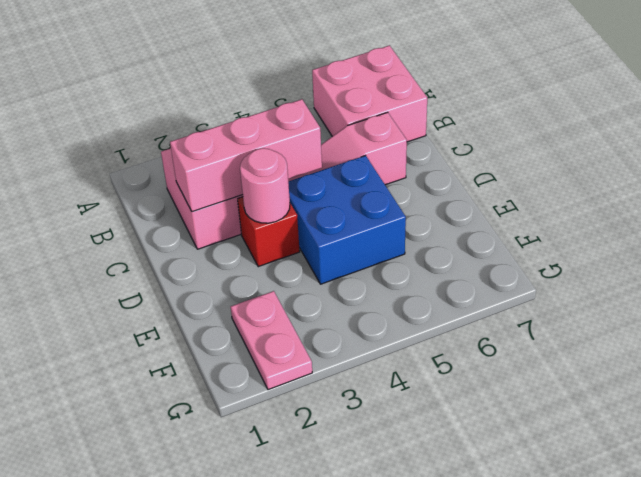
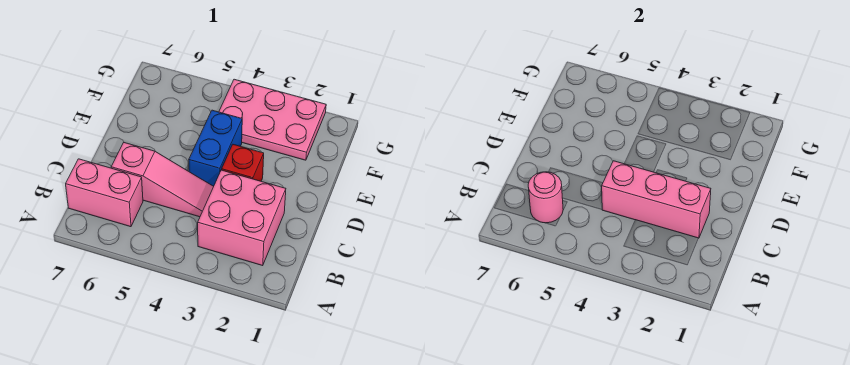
pink 2x2 brick [312,45,427,142] -> pink 1x2 brick [66,159,143,227]
pink 1x1 round brick [240,148,290,223] -> pink 1x1 round brick moved to [528,172,563,223]
blue 2x2 brick [288,156,406,284] -> blue 1x2 brick [189,110,242,186]
pink 1x2 plate [231,291,312,390] -> pink 2x3 plate [219,79,326,160]

